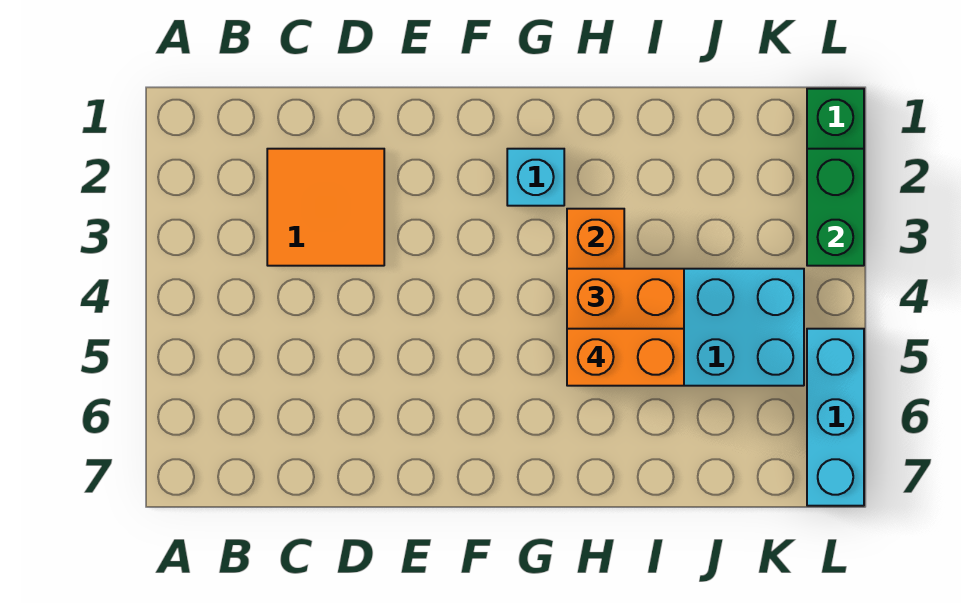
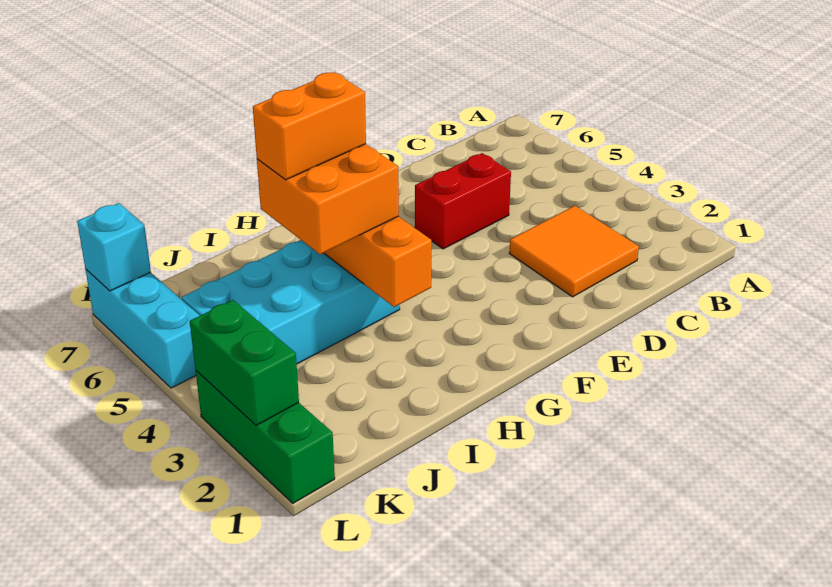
none -> red 1x2 brick [415,153,511,249]
cyan 1x1 brick [507,149,564,206] -> cyan 1x1 brick moved to [77,203,151,291]

